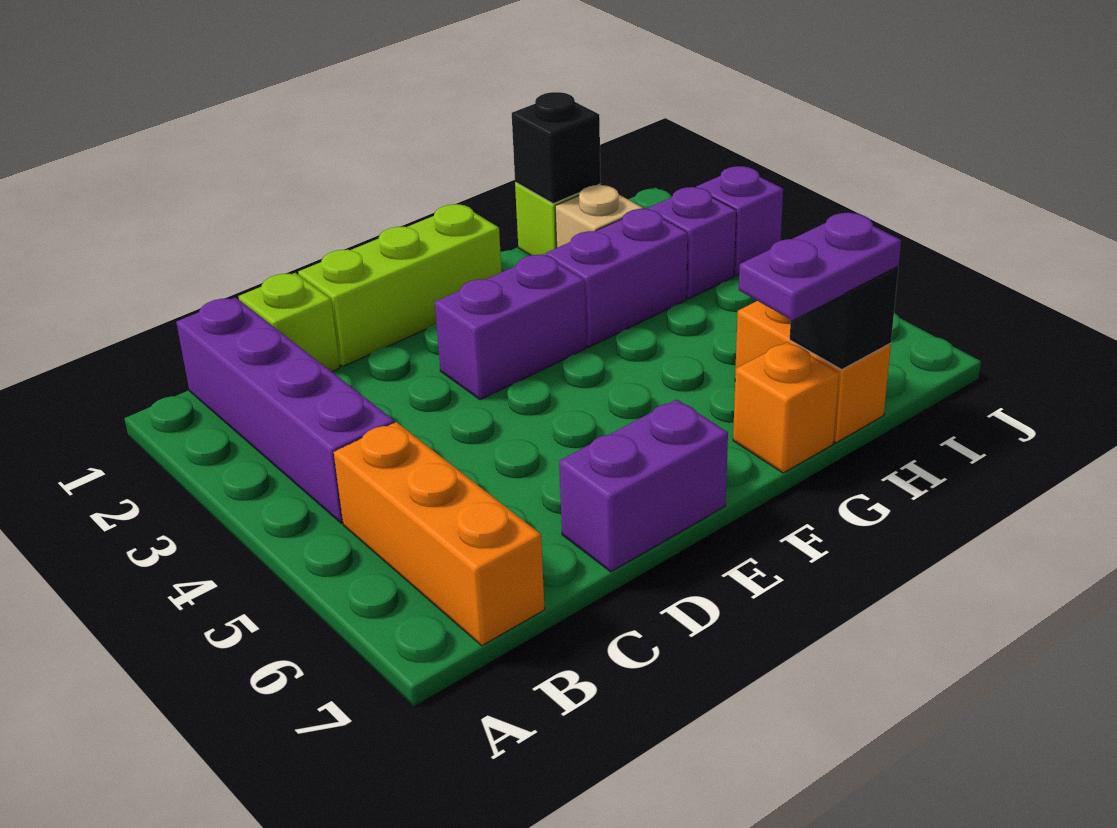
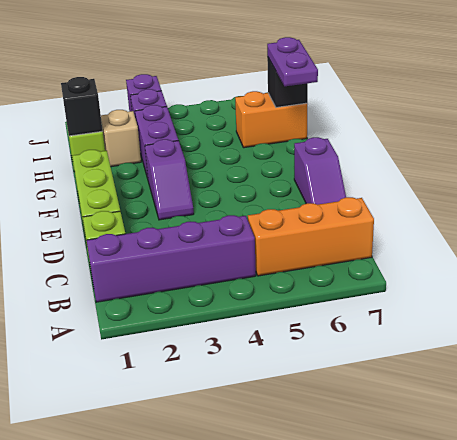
purple 1x2 brick [559,399,728,572] -> purple 1x2 slope [294,137,346,205]
purple 1x2 brick [435,254,586,400] -> purple 1x2 slope [145,139,194,220]
orange 1x1 brick [733,342,839,473] -> none

